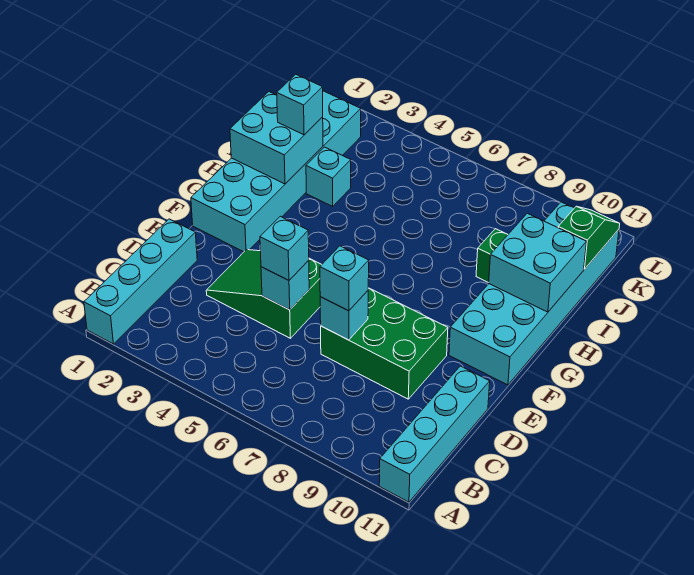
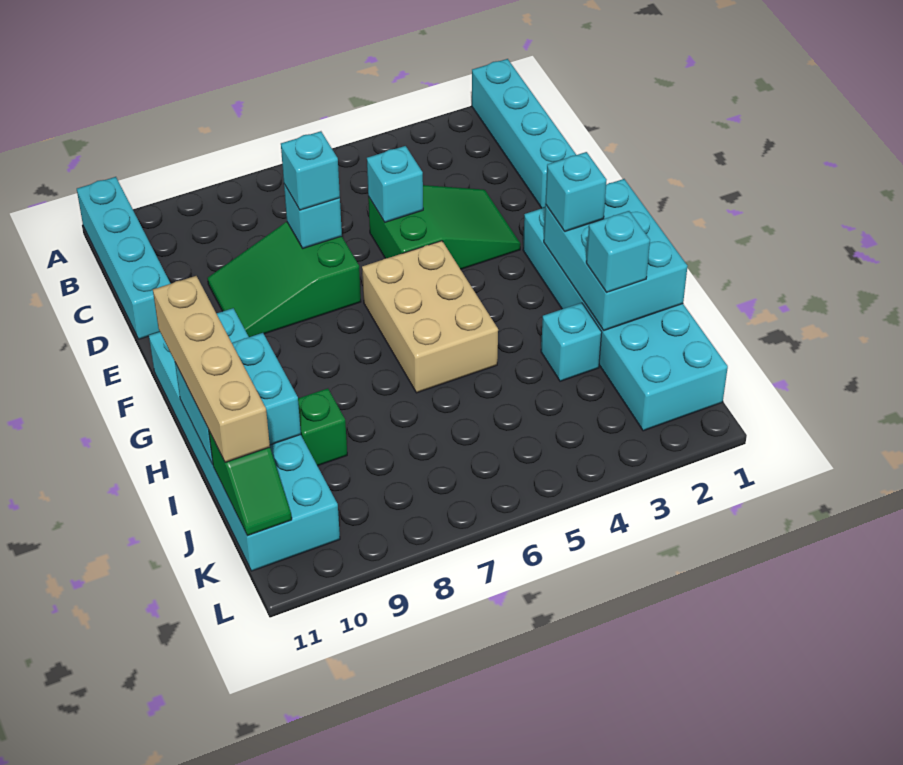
cyan 1x1 brick [260,216,309,281] -> cyan 1x1 brick moved to [545,152,606,231]
green 2x3 brick [321,288,448,399] -> green 2x3 slope [208,222,361,337]
none -> tan 2x3 brick [362,241,498,393]
none -> tan 1x4 brick [153,276,270,462]
cyan 2x2 brick [230,92,323,184] -> cyan 2x3 brick [544,179,687,330]

